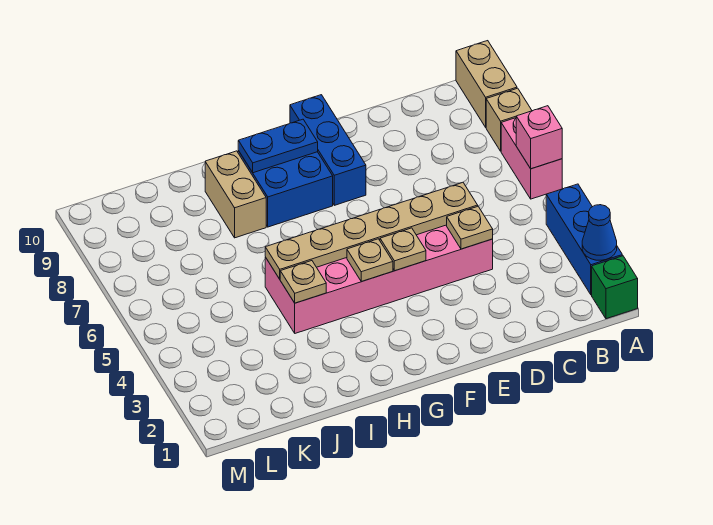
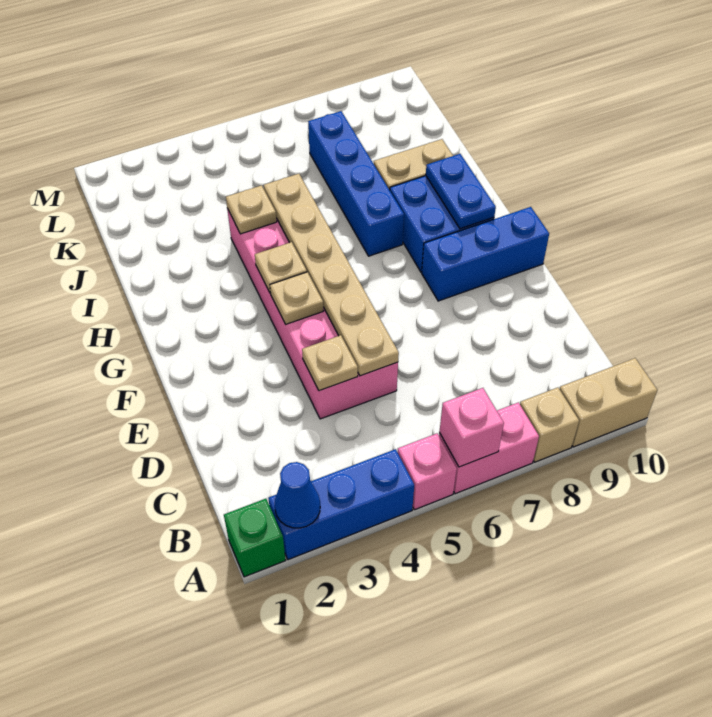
none -> pink 1x1 brick [398,434,457,510]
none -> blue 1x4 brick [308,111,404,256]

